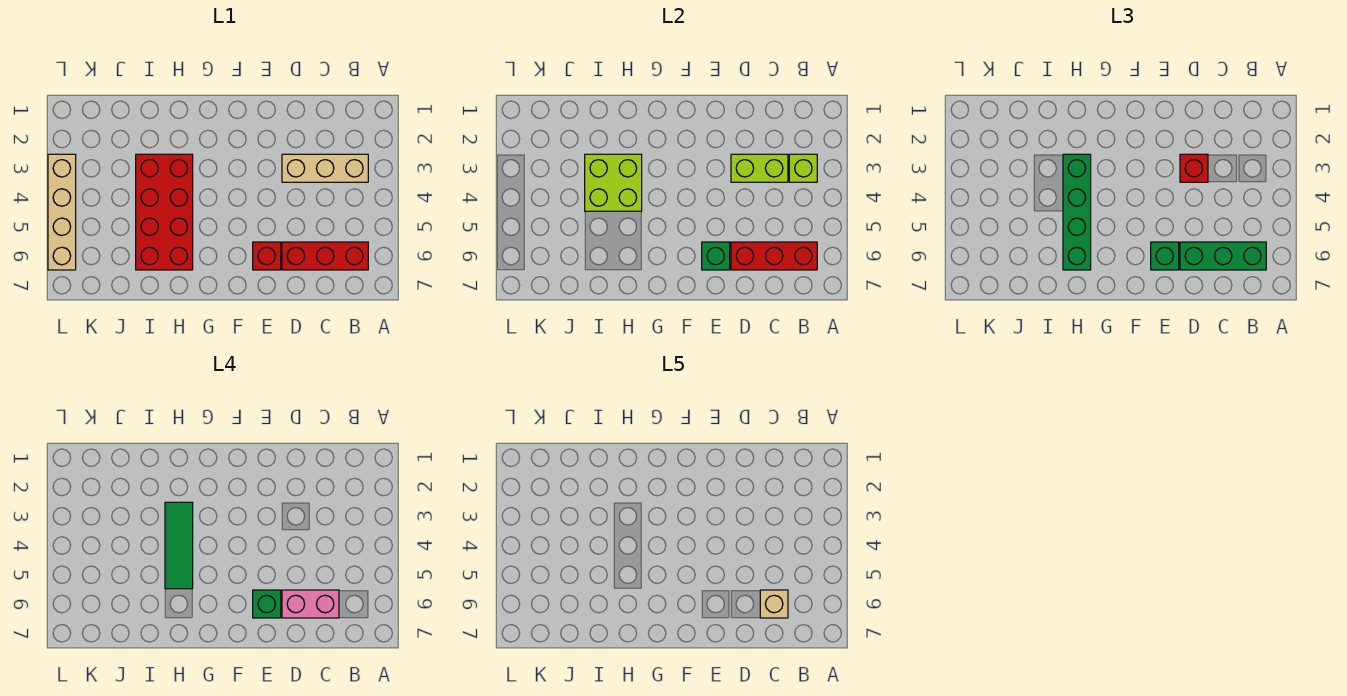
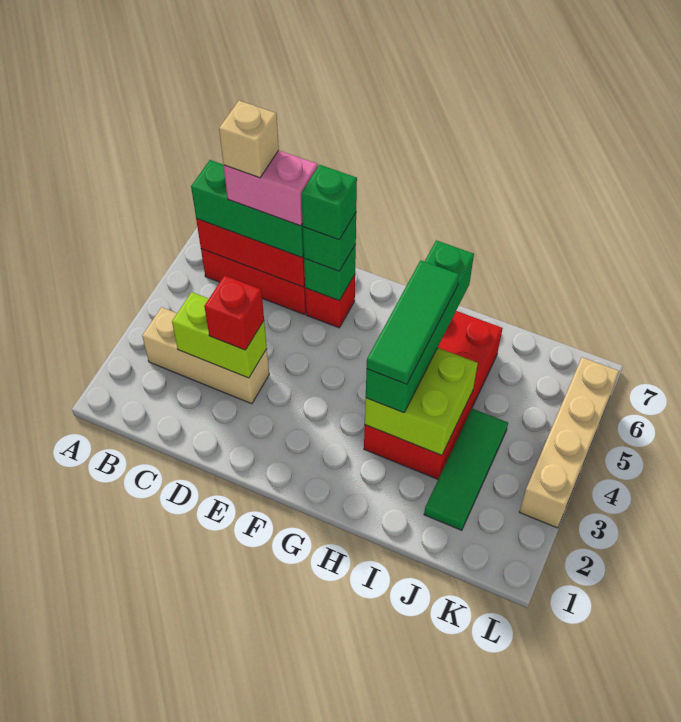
lime 1x1 brick [789,154,817,182] -> none
none -> green 1x3 tile [424,409,508,530]

